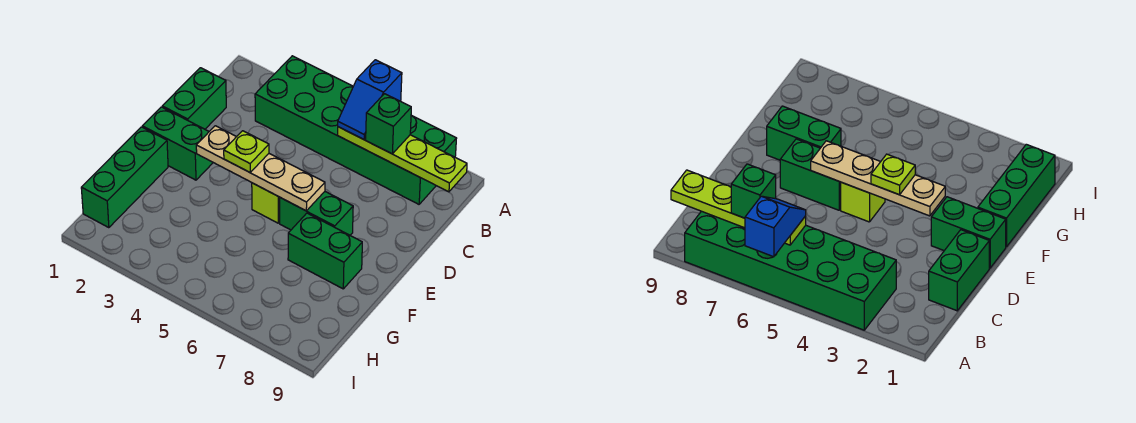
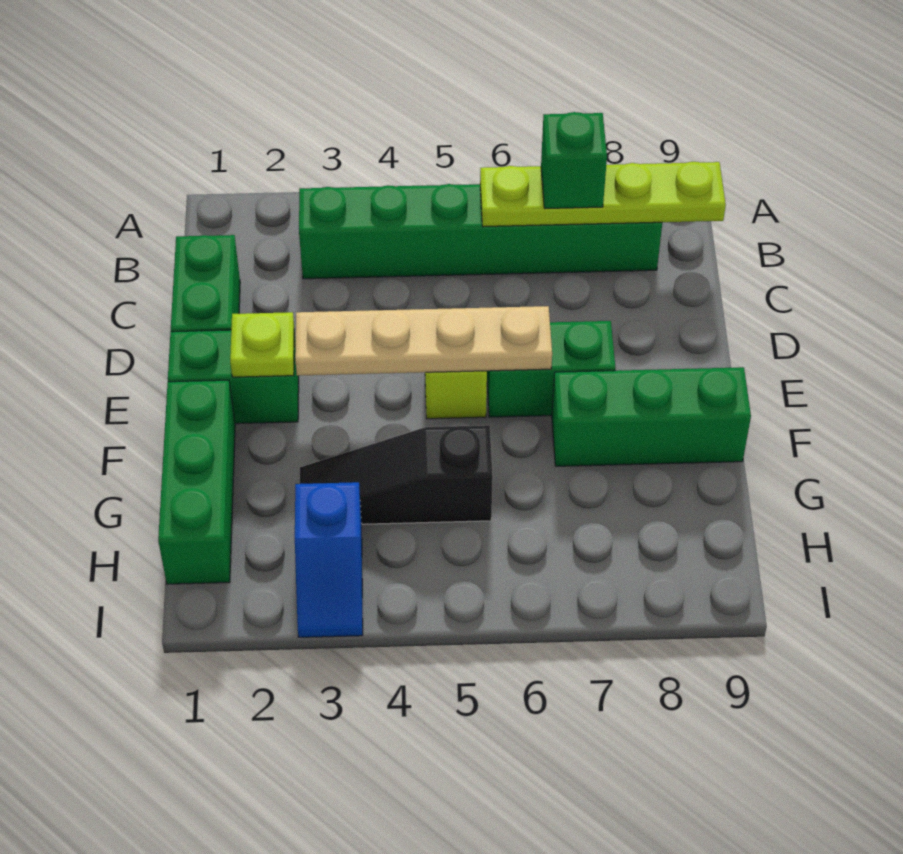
green 2x6 brick [255,56,457,204] -> green 1x6 brick [299,184,662,279]
blue 1x2 slope [338,60,402,140] -> blue 1x2 slope moved to [295,482,363,637]
lime 1x1 plate [224,131,269,172] -> lime 1x1 plate moved to [230,312,294,377]
green 1x2 brick [288,213,362,289] -> green 1x3 brick [552,367,751,466]
none -> black 1x3 slope [299,425,493,524]

